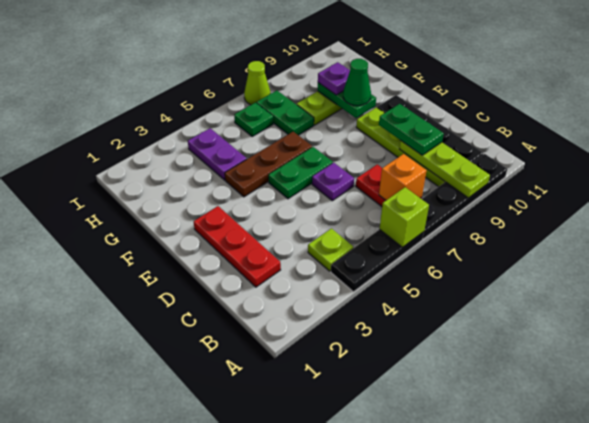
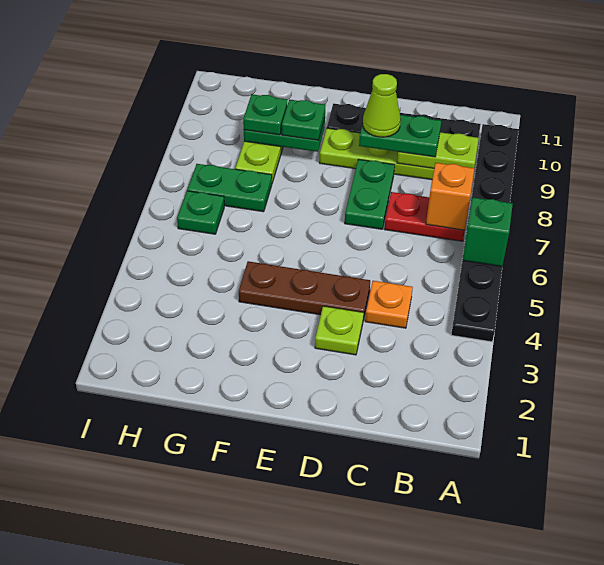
lime 1x1 brick [380,187,429,248] -> green 1x1 brick [462,198,513,266]
lime 1x3 plate [400,141,490,198] -> lime 1x2 plate [397,132,479,168]
lime 1x1 plate [308,228,353,271] -> lime 1x1 plate moved to [315,306,364,355]
red 1x3 plate [194,206,281,287] -> none
none -> orange 1x1 plate [365,281,413,328]
purple 1x1 plate [312,163,354,201] -> none
green 1x2 plate [268,147,333,199] -> green 1x2 plate moved to [345,159,395,229]
brown 1x3 plate [225,132,312,197] -> brown 1x3 plate turned to [239,261,370,320]
green 1x1 cone [343,59,371,106] -> green 1x1 plate [282,100,326,140]
purple 1x2 plate [188,128,247,180] -> none
purple 1x1 plate [318,62,350,95] -> green 1x1 plate [243,94,287,135]
lime 1x1 cone [244,61,271,105] -> lime 1x1 cone moved to [363,74,401,137]

